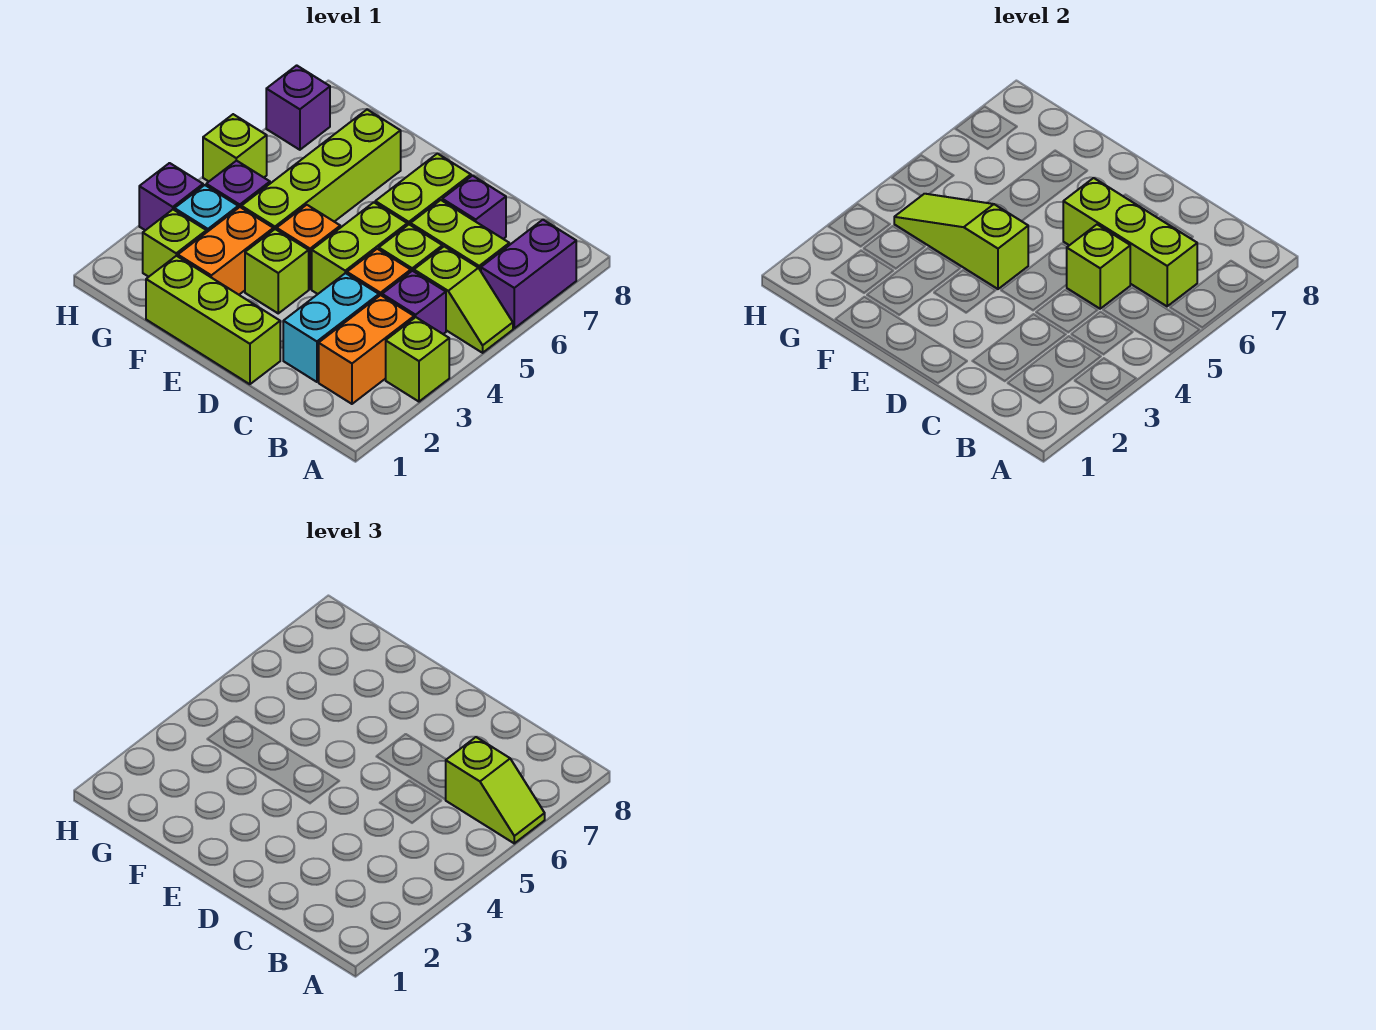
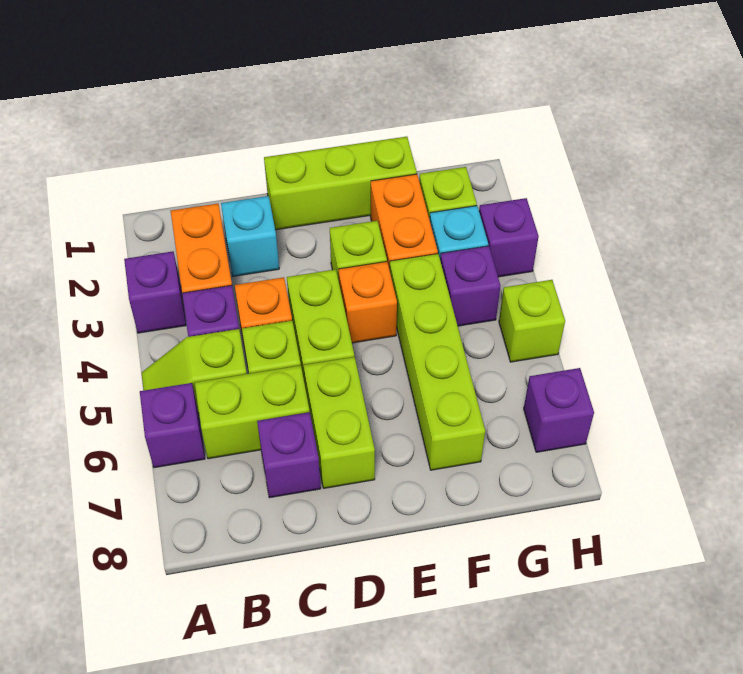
lime 1x1 brick [386,317,449,402] -> purple 1x1 brick [124,251,186,333]
purple 1x2 brick [481,220,576,328] -> purple 1x1 brick [140,383,205,468]
lime 1x2 slope [446,737,545,843] -> none
lime 1x3 brick [1063,178,1197,306] -> none
cyan 1x2 brick [283,273,379,382] -> cyan 1x1 brick [221,196,279,276]
lime 1x1 brick [1067,225,1130,309] -> none
lime 1x3 slope [894,194,1028,289] -> none

